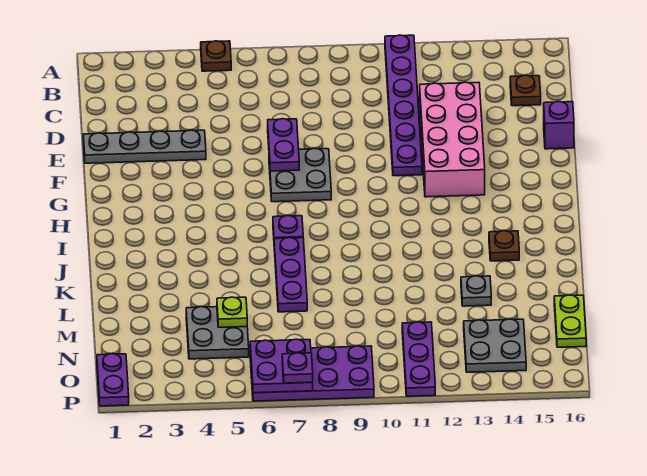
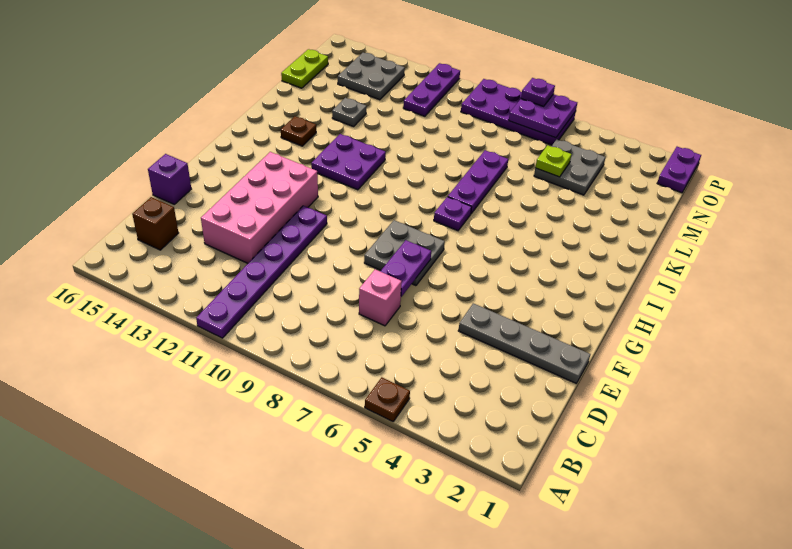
brown 1x1 plate [510,75,541,106] -> brown 1x1 brick [132,197,178,250]
none -> pink 1x1 brick [359,269,402,326]
none -> purple 2x2 plate [311,134,386,190]

